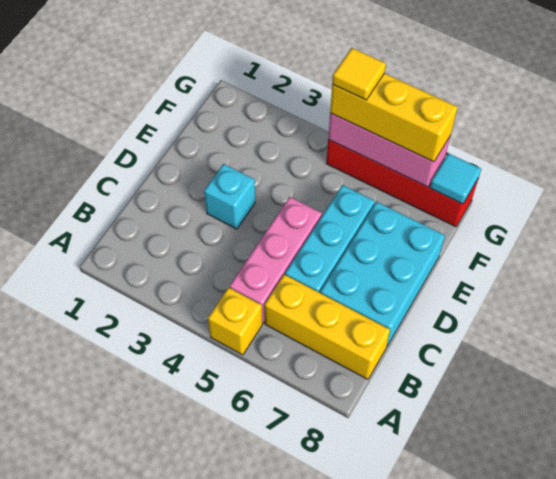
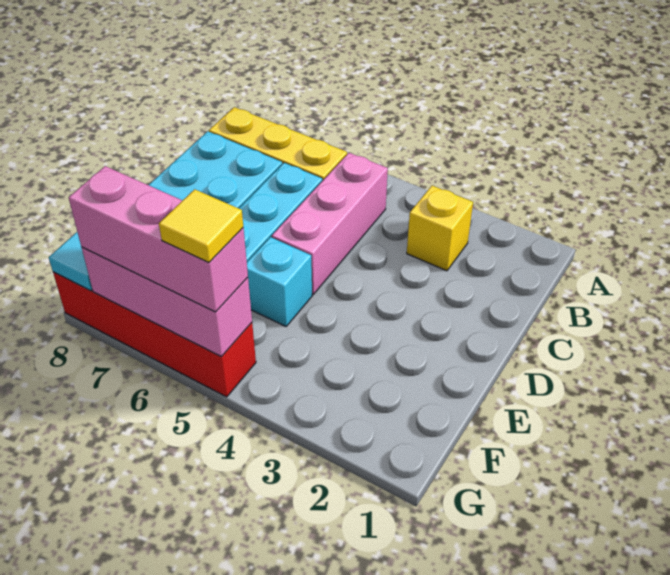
yellow 1x1 brick [208,287,262,355] -> yellow 1x1 brick moved to [407,186,473,271]
cyan 1x1 brick [204,164,255,229] -> cyan 1x1 brick moved to [247,237,312,326]
yellow 1x3 brick [330,73,458,162] -> pink 1x3 brick [69,166,248,312]

